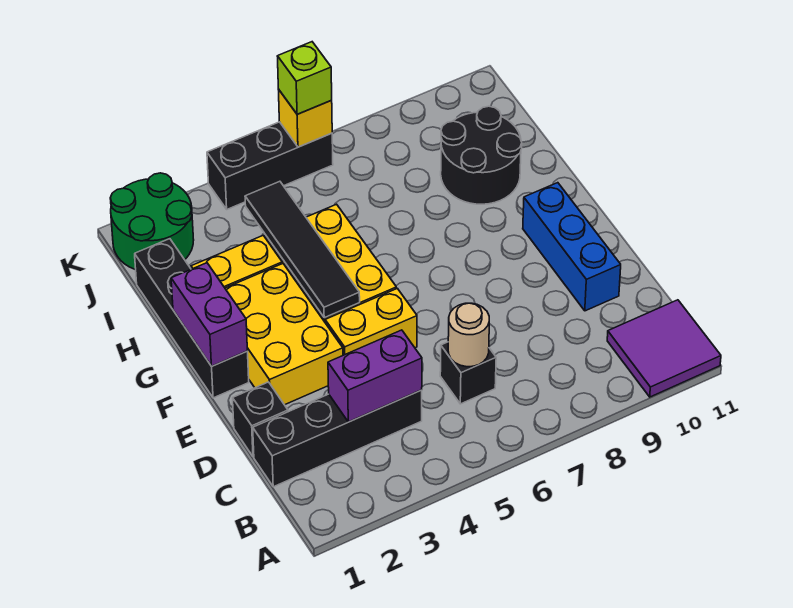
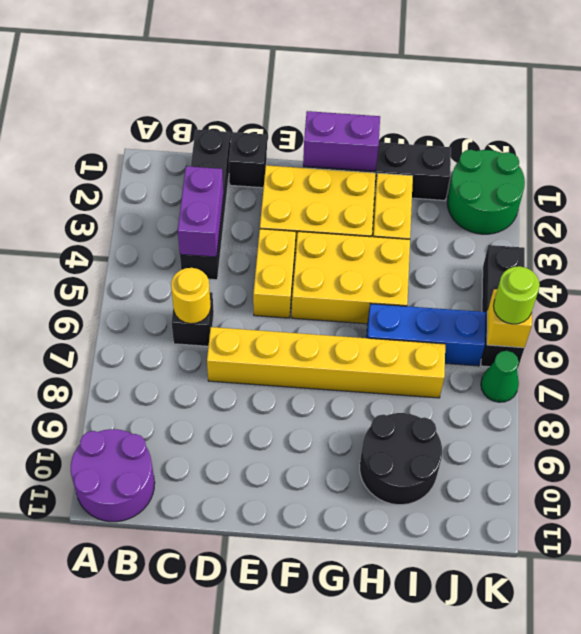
purple 2x2 tile [607,300,721,397] -> purple 2x2 round brick [71,429,155,522]
tan 1x1 round brick [448,303,489,367] -> yellow 1x1 round brick [171,268,211,324]
none -> yellow 1x6 brick [207,327,445,398]
blue 1x3 brick [523,183,621,311] -> blue 1x3 brick moved to [367,304,486,366]
black 1x4 tile [245,181,360,318] -> none
lime 1x1 brick [277,42,332,114] -> lime 1x1 round brick [493,266,540,324]
none -> green 1x1 cone [481,351,519,402]

